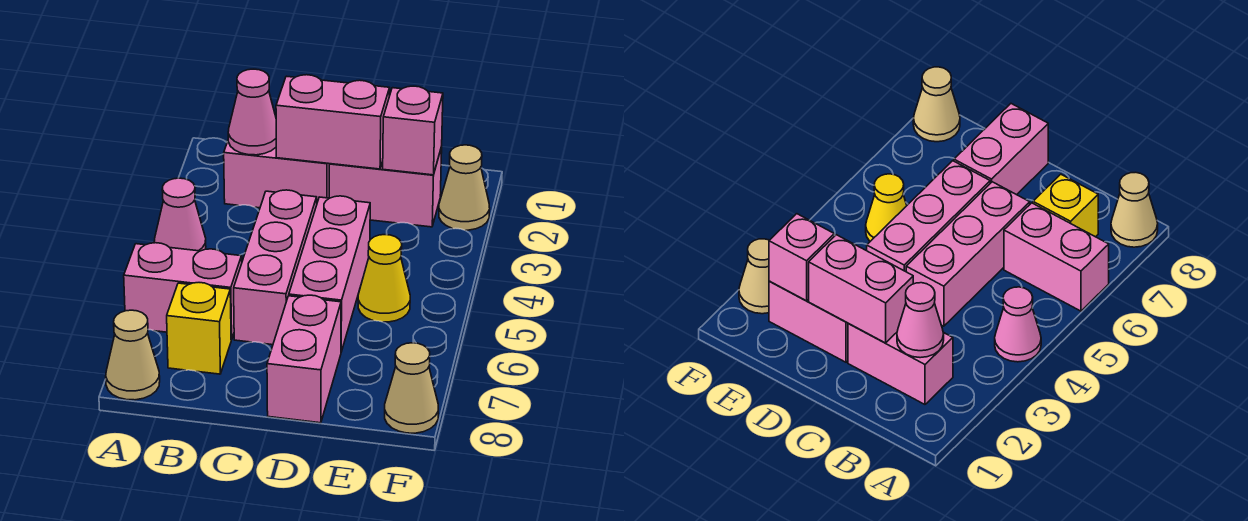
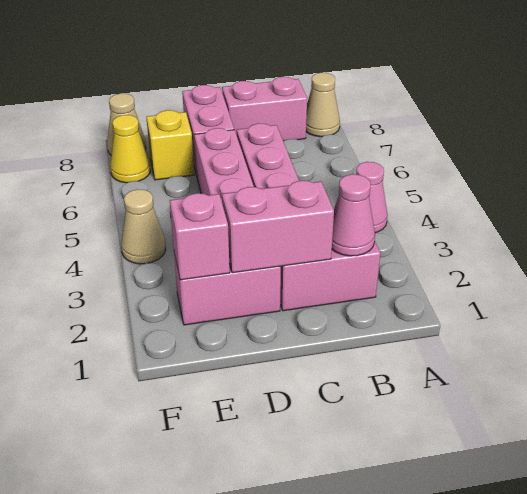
pink 1x2 brick [124,243,242,340] -> pink 1x2 brick moved to [222,77,307,141]
yellow 1x1 brick [167,283,231,374] -> yellow 1x1 brick moved to [146,110,194,180]
yellow 1x1 cone [358,235,410,322] -> yellow 1x1 cone moved to [110,115,150,183]
tan 1x1 cone [439,145,490,230] -> tan 1x1 cone moved to [121,189,166,264]

